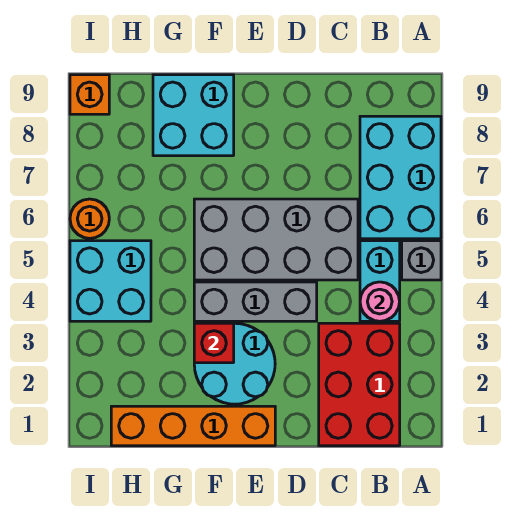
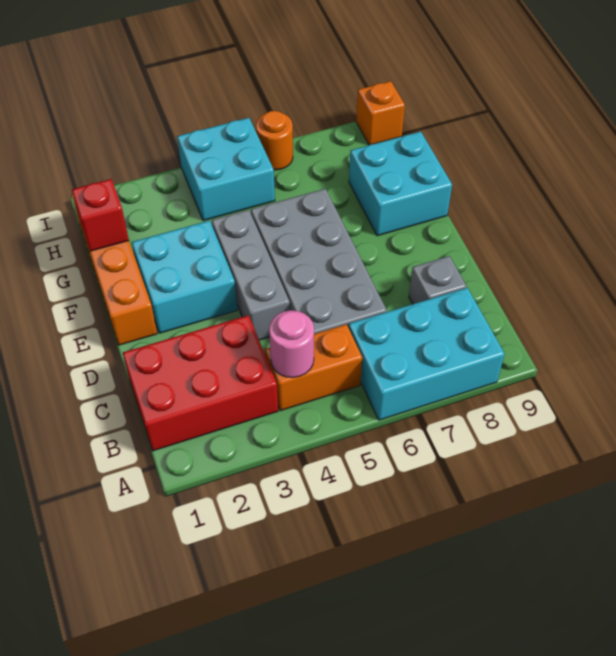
grey 1x1 brick [402,241,441,280] -> grey 1x1 brick moved to [409,256,467,304]
cyan 1x2 brick [360,241,400,321] -> orange 1x2 brick [265,324,362,411]
cyan 2x2 round brick [194,323,275,404] -> cyan 2x2 brick [132,220,237,333]
red 1x1 brick [194,323,234,363] -> red 1x1 brick moved to [72,179,129,251]

